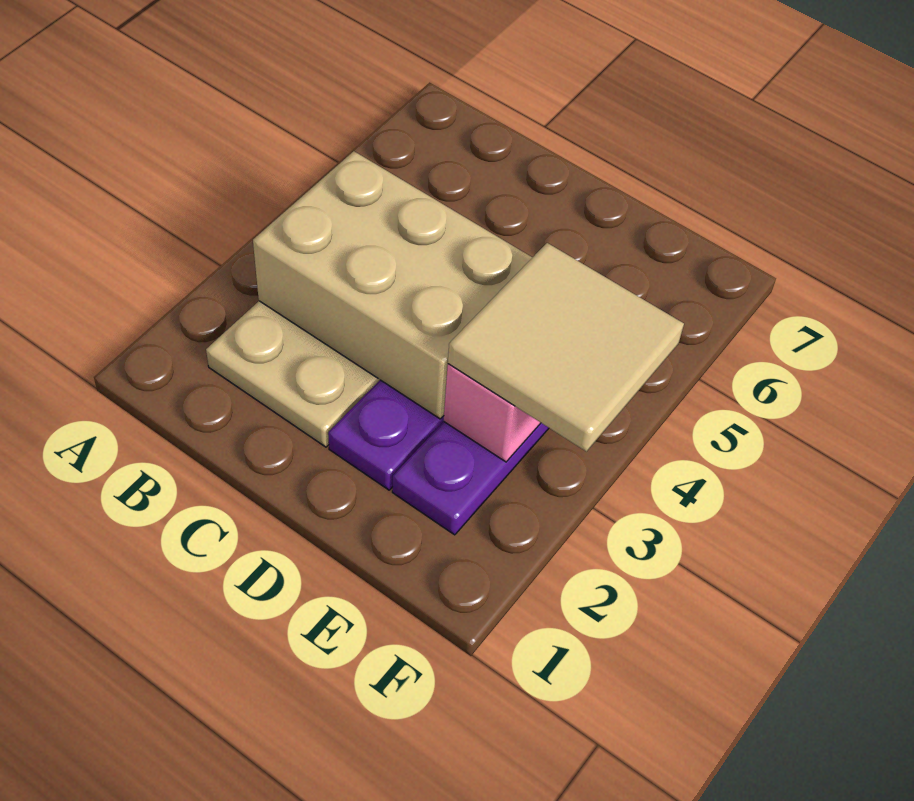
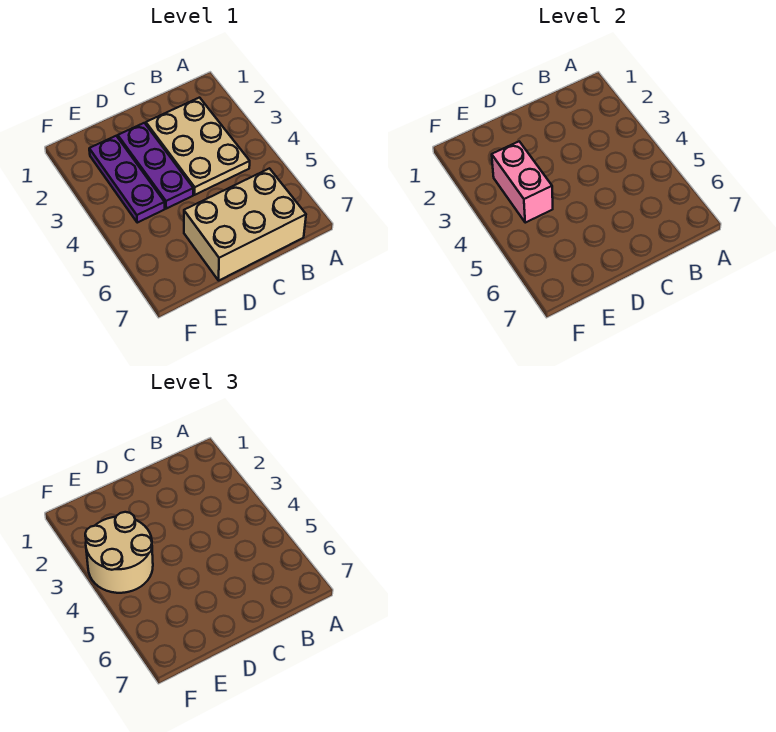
tan 2x3 brick [253,151,533,419] -> tan 2x3 brick moved to [184,168,306,280]
tan 2x2 tile [448,243,684,452] -> tan 2x2 round brick [85,512,153,593]

